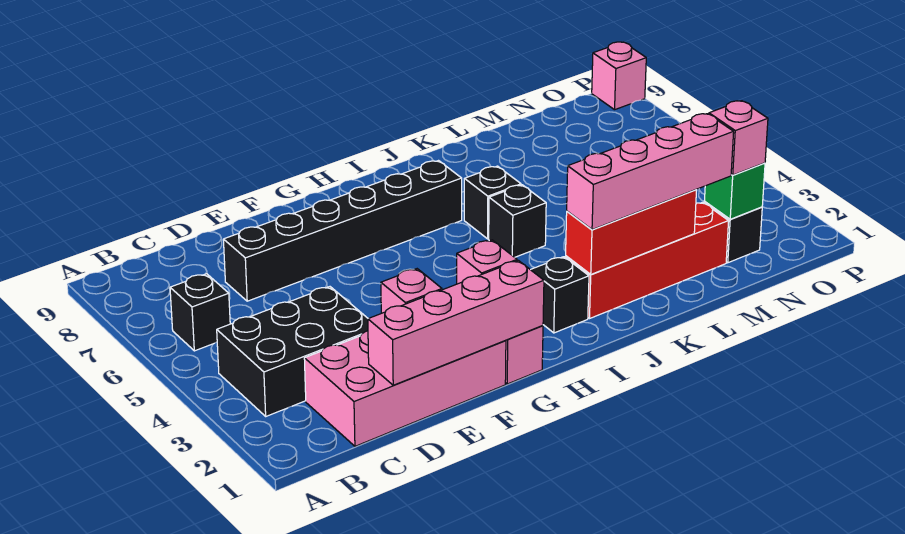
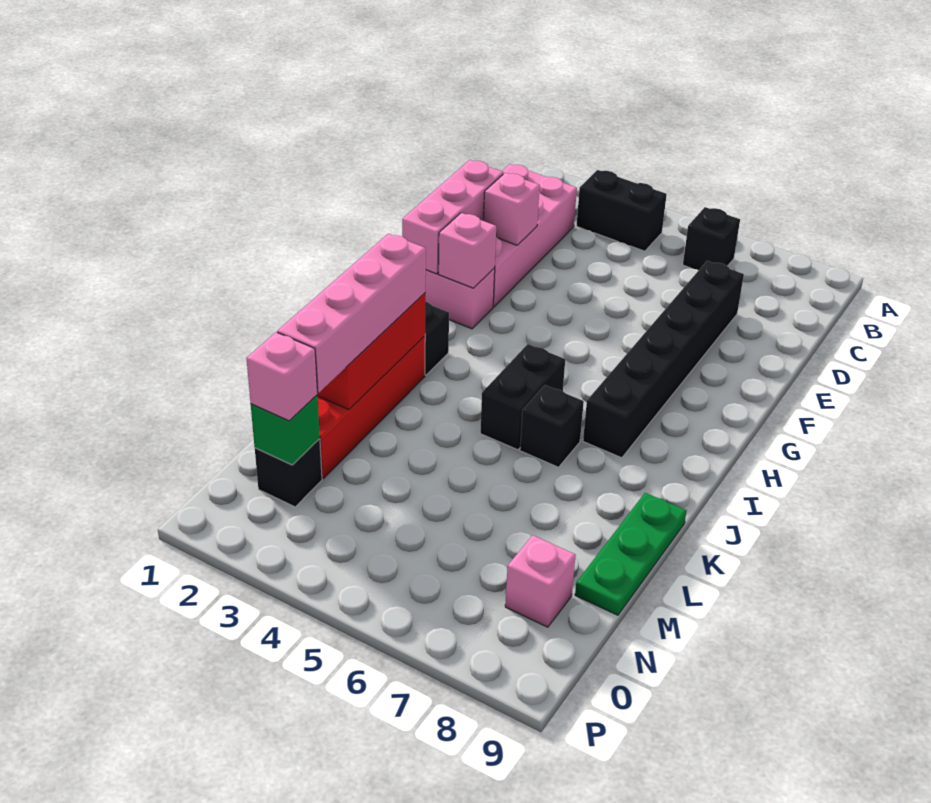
black 2x3 brick [217,287,368,416] -> black 1x2 brick [577,170,667,251]
pink 1x4 brick [368,260,544,385] -> pink 1x3 brick [402,160,503,274]
black 1x1 brick [489,185,546,257] -> black 1x2 brick [480,344,565,450]
none -> green 1x3 plate [575,493,687,615]
pink 1x1 brick [592,42,646,110] -> pink 1x1 brick moved to [505,535,576,627]

